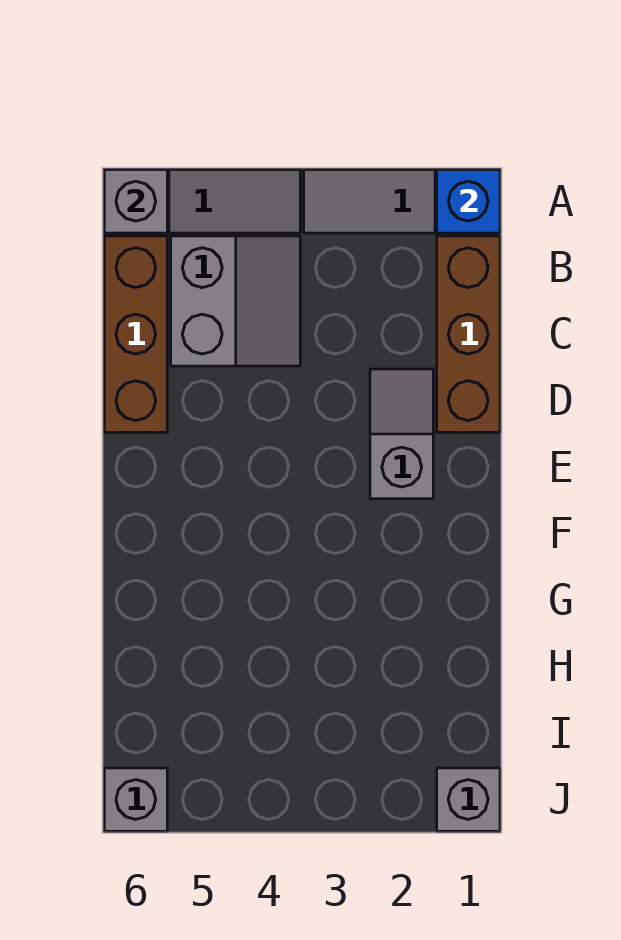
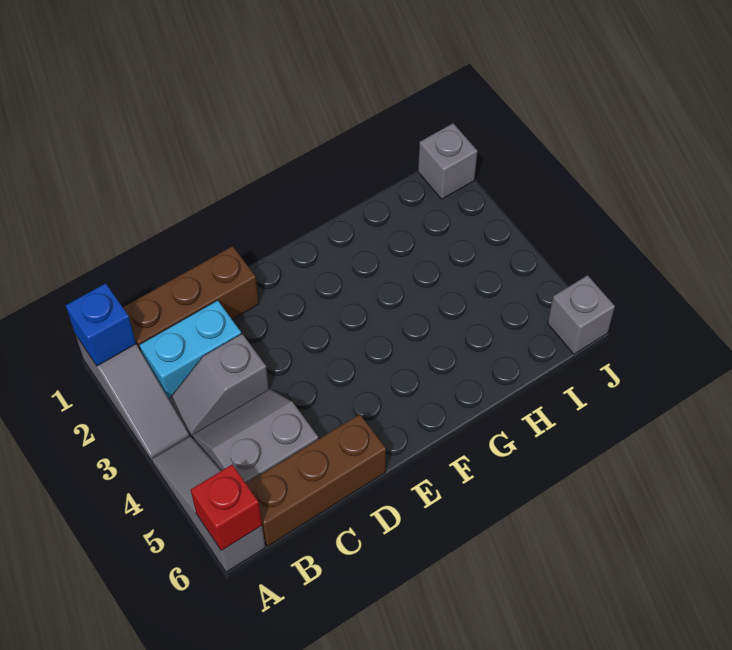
grey 1x1 brick [104,170,167,233] -> red 1x1 brick [191,465,262,551]
none -> cyan 1x2 brick [139,300,241,399]
grey 1x2 slope [370,369,433,499] -> grey 1x2 slope moved to [169,334,269,437]

